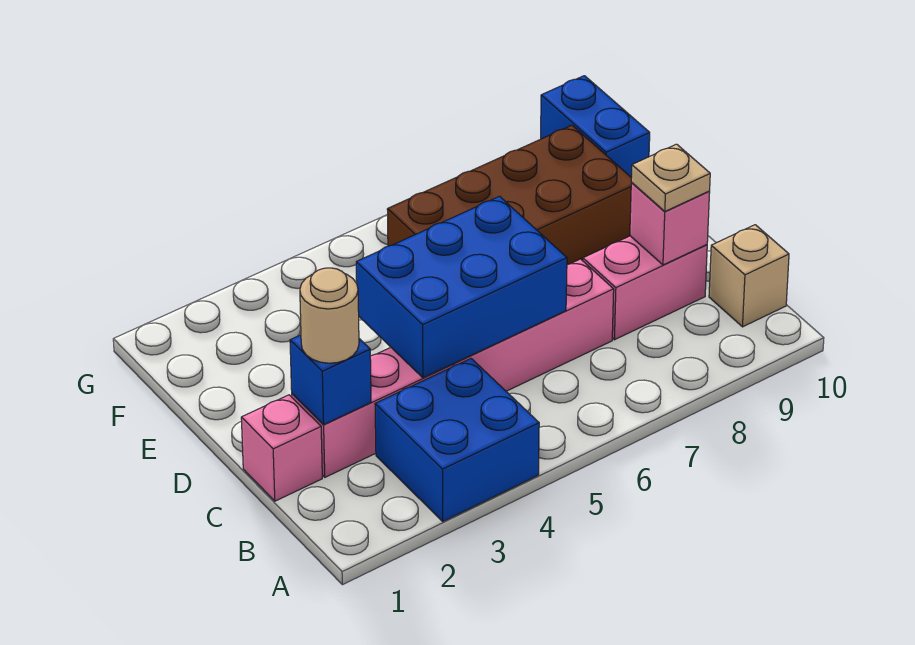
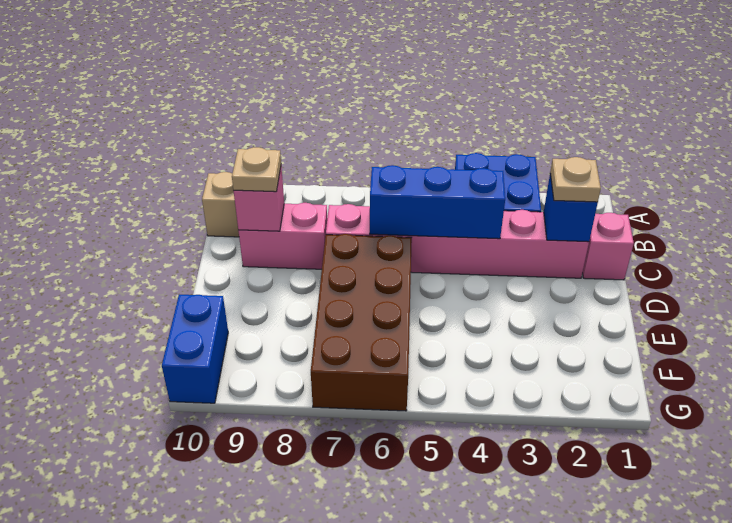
tan 1x1 round brick [300,268,359,363] -> tan 1x1 plate [550,157,601,202]
blue 2x3 brick [356,196,567,378] -> blue 1x3 brick [370,165,505,239]
brown 2x4 brick [387,125,632,265] -> brown 2x4 brick turned to [311,234,412,411]

